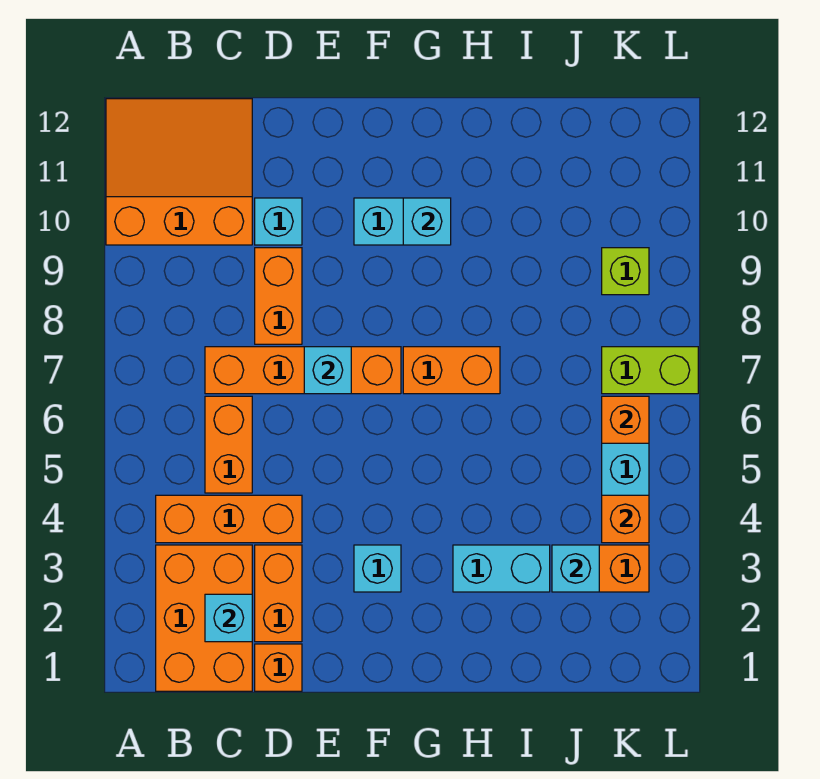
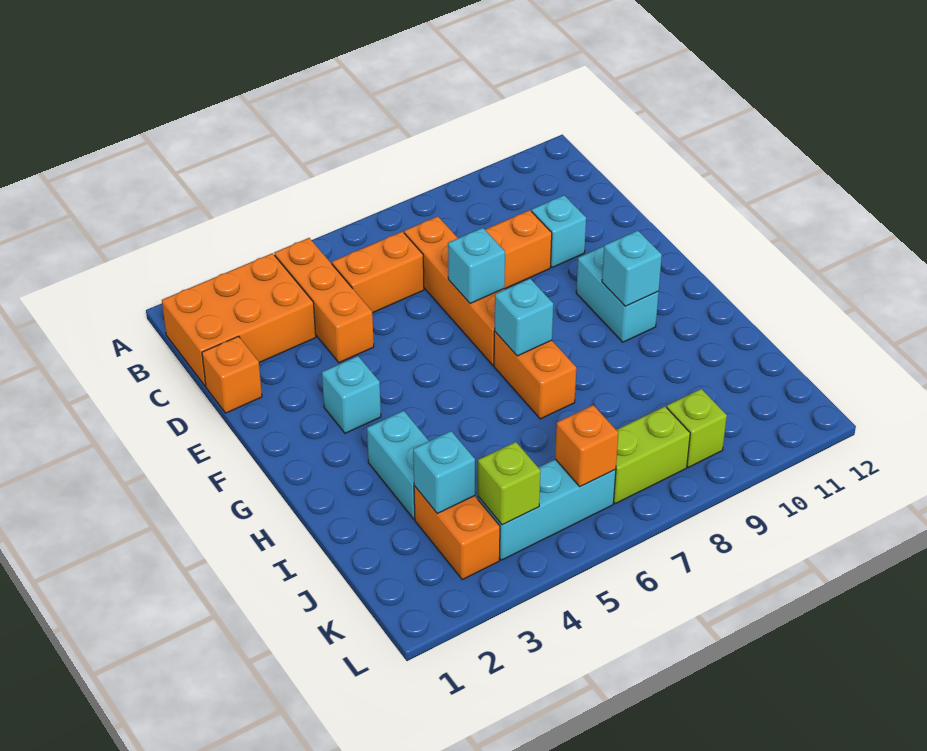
orange 3x3 slope [106,99,252,245] -> none
cyan 1x1 brick [205,594,252,642] -> cyan 1x1 brick moved to [494,279,553,356]
orange 1x2 brick [255,545,302,642] -> none
orange 1x1 brick [602,495,649,543] -> lime 1x1 brick [478,442,541,525]
lime 1x2 brick [602,347,698,394] -> lime 1x2 brick turned to [614,406,690,504]

